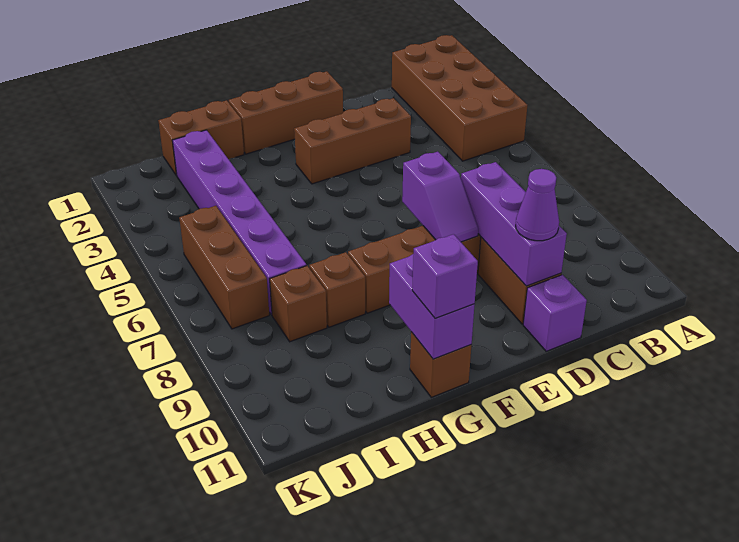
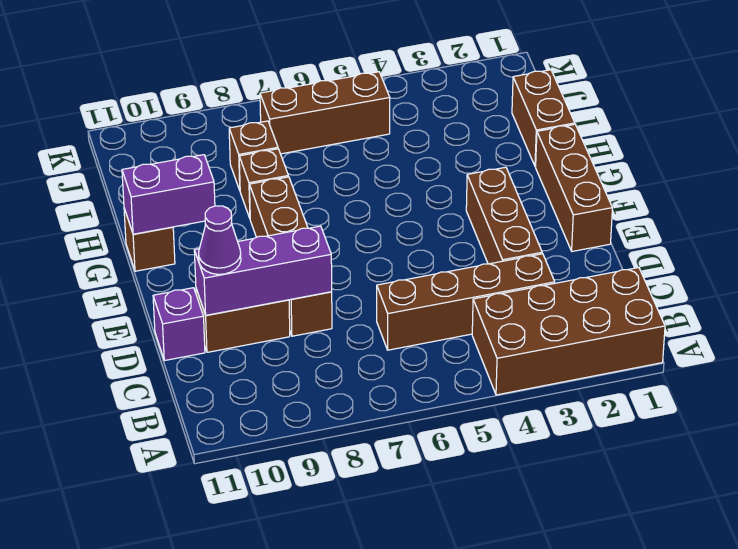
none -> brown 1x4 brick [377,254,555,350]
purple 1x2 slope [402,152,478,242] -> none
purple 1x1 brick [412,234,478,319] -> none
purple 1x6 brick [172,130,306,315] -> none

